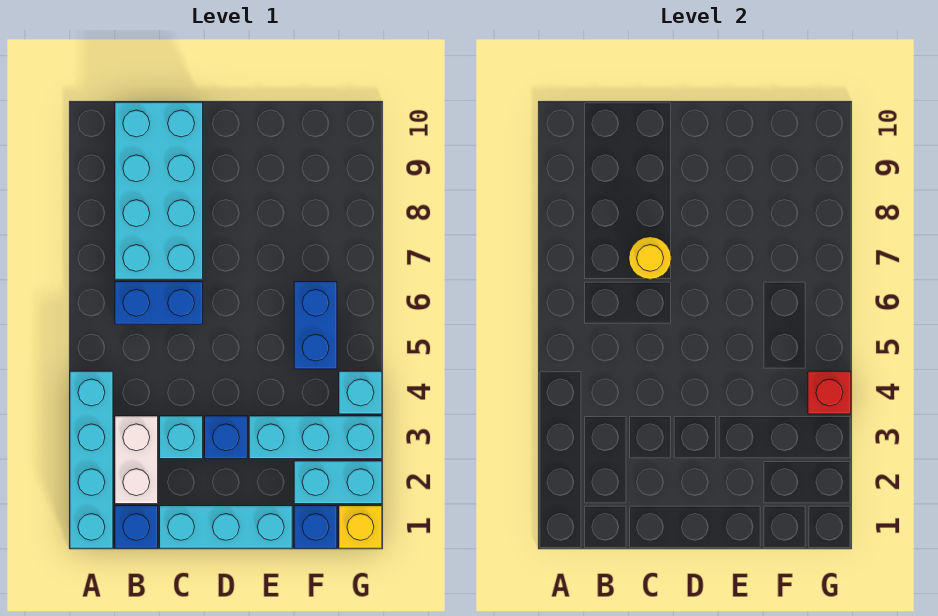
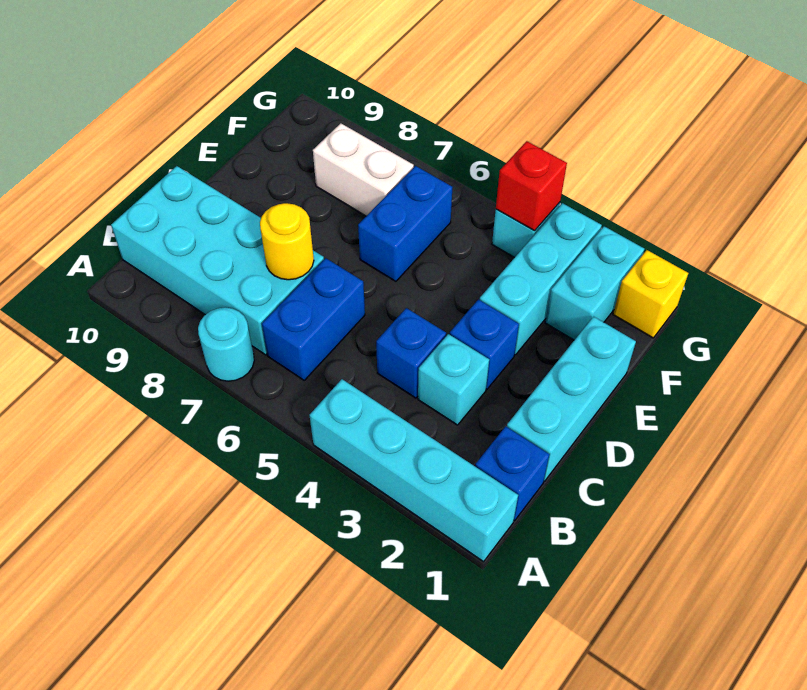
none -> cyan 1x1 round brick [198,307,254,381]
white 1x2 brick [115,416,158,504] -> white 1x2 brick moved to [313,123,414,216]
blue 1x1 brick [294,506,337,548] -> blue 1x1 brick moved to [376,308,446,398]
blue 1x2 brick [294,282,337,369] -> blue 1x2 brick turned to [358,166,452,281]

